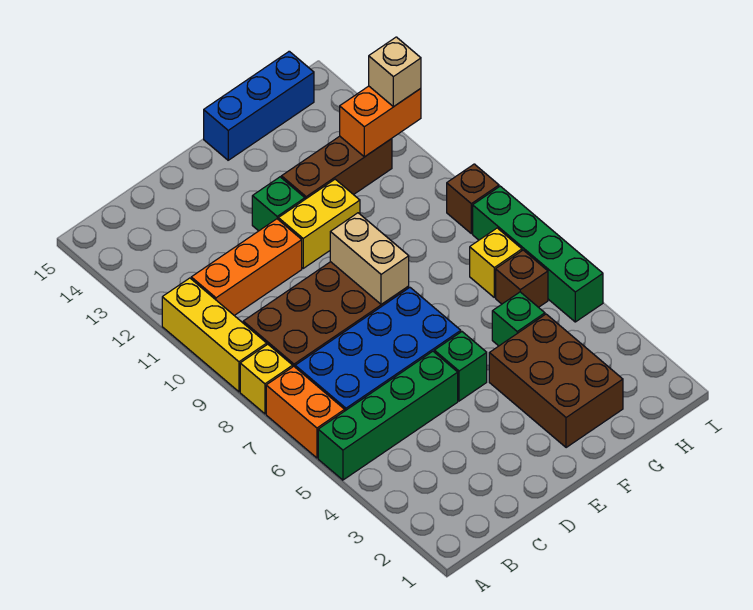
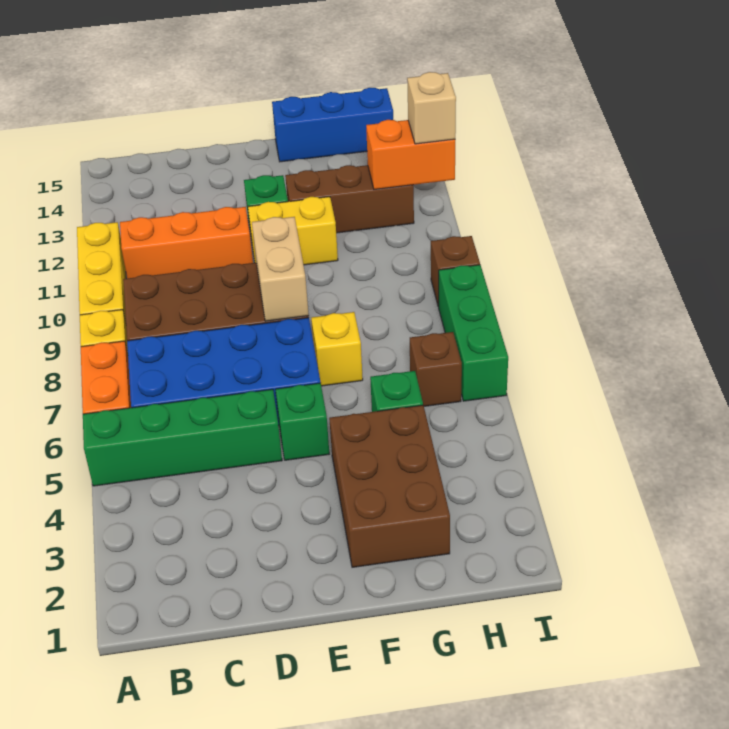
yellow 1x1 brick [470,228,522,297] -> yellow 1x1 brick moved to [311,312,363,386]
green 1x4 brick [473,186,603,322] -> green 1x3 brick [439,265,508,401]

